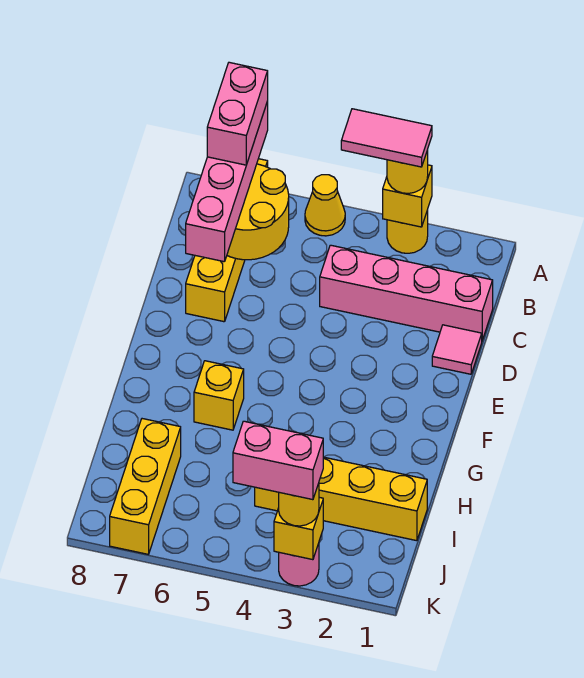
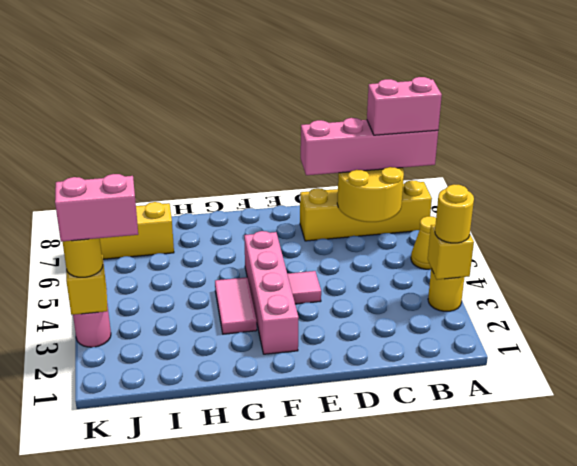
pink 1x2 tile [341,109,432,167] -> pink 1x2 tile moved to [215,277,257,334]
pink 1x4 brick [320,245,493,340] -> pink 1x4 brick moved to [244,231,299,354]
pink 1x1 tile [432,325,482,374] -> pink 1x1 tile moved to [287,271,321,304]
yellow 1x1 brick [194,361,244,430] -> none
yellow 1x4 brick [255,457,427,541] -> none
pink 1x2 brick [233,421,323,500] -> pink 1x2 brick turned to [55,174,138,242]

